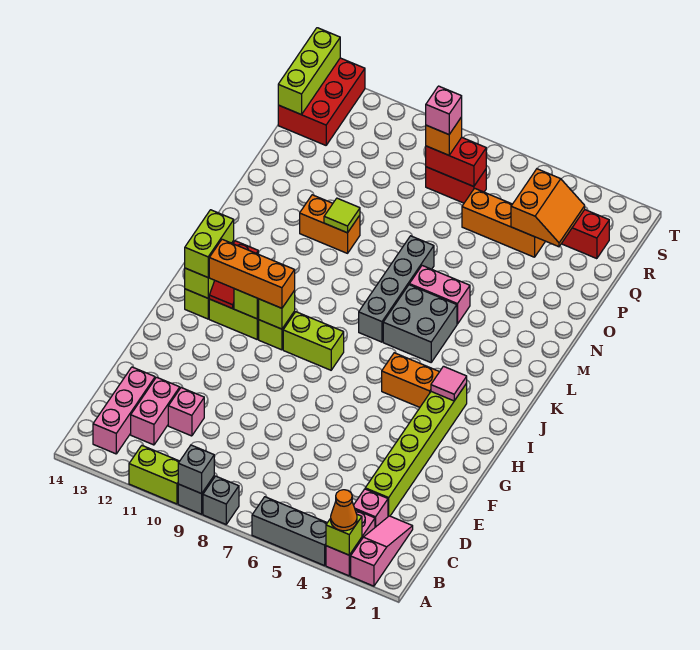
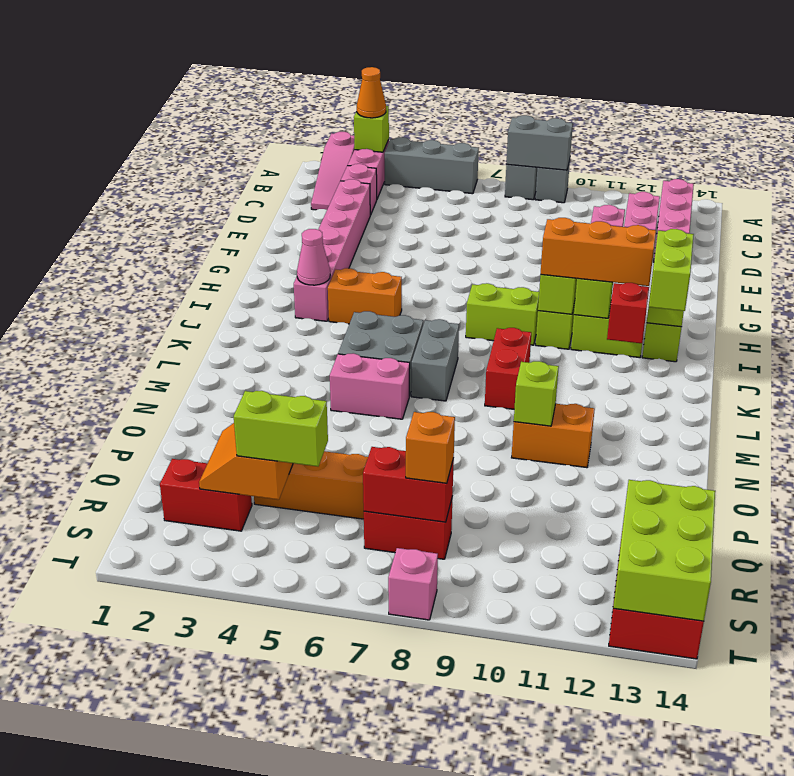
grey 1x1 brick [178,445,214,494] -> grey 1x2 brick [507,115,573,170]
lime 1x2 brick [129,446,180,504] -> lime 1x2 brick moved to [234,391,328,466]
lime 1x6 brick [365,383,467,517] -> pink 1x6 brick [294,179,370,321]
pink 1x1 tile [431,366,467,401] -> pink 1x1 cone [297,229,330,285]
grey 1x4 brick [359,236,434,342] -> grey 1x2 brick [411,319,459,401]
none -> red 1x2 brick [485,328,531,409]
lime 1x1 tile [324,198,360,233] -> lime 1x1 brick [514,361,559,426]
pink 1x1 brick [426,86,462,135] -> pink 1x1 brick moved to [388,548,438,620]
lime 1x3 brick [278,28,340,115] -> lime 2x3 brick [613,480,715,621]

